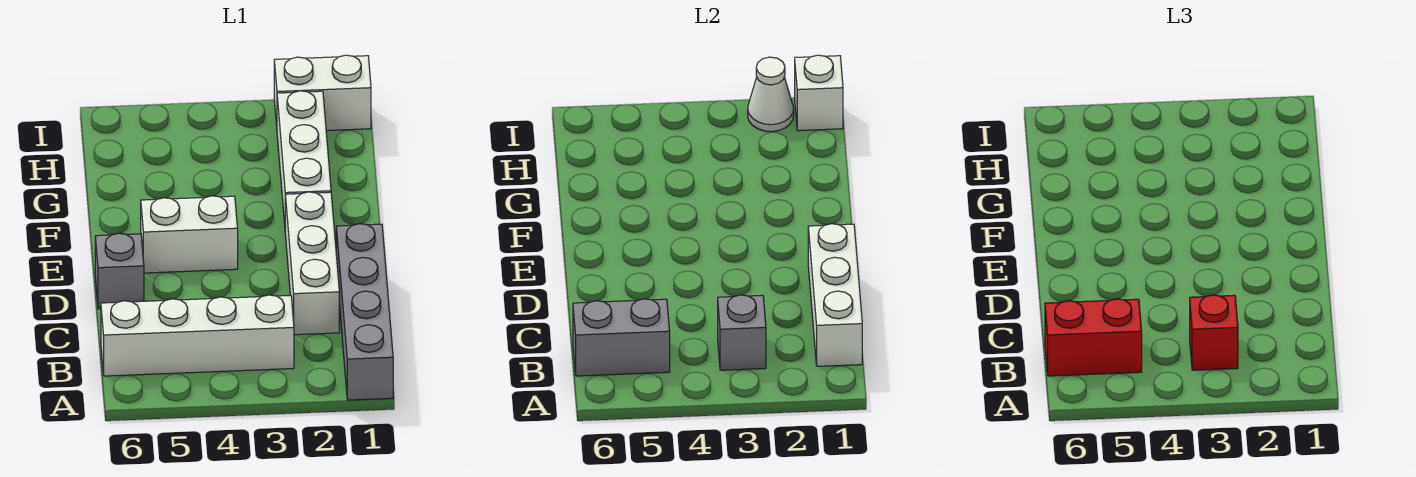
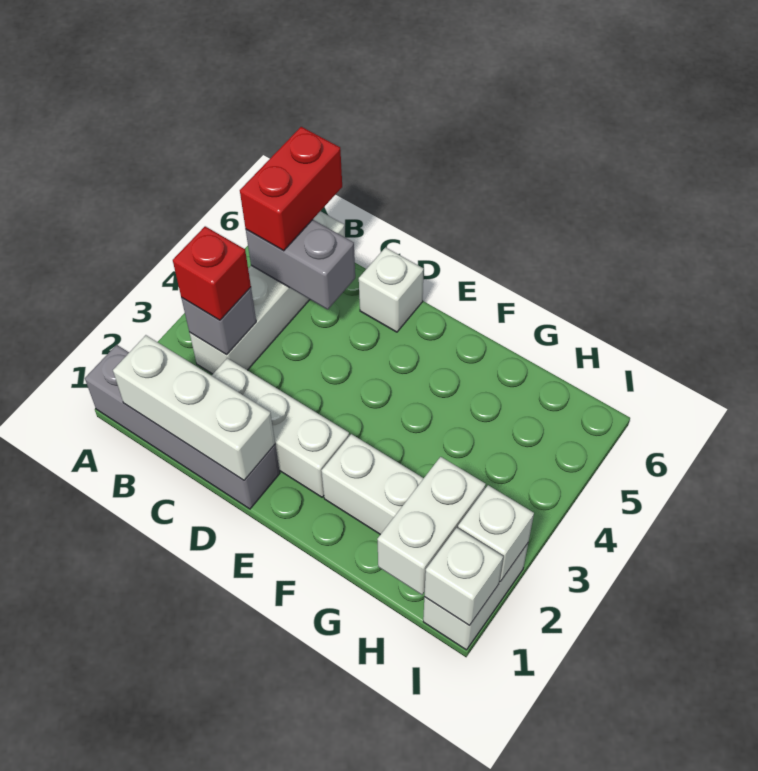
grey 1x2 brick [573,299,670,376] -> grey 1x2 brick turned to [246,220,355,309]
grey 1x1 brick [95,233,144,309] -> white 1x1 brick [359,247,424,332]
white 1x2 brick [141,196,238,273] -> white 1x2 brick moved to [377,457,486,595]
white 1x1 cone [748,57,794,132] -> white 1x1 brick [458,485,534,582]

